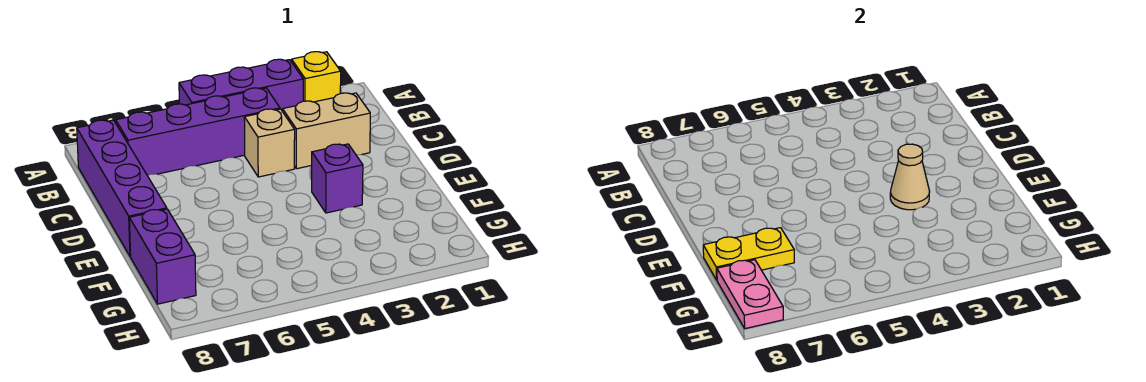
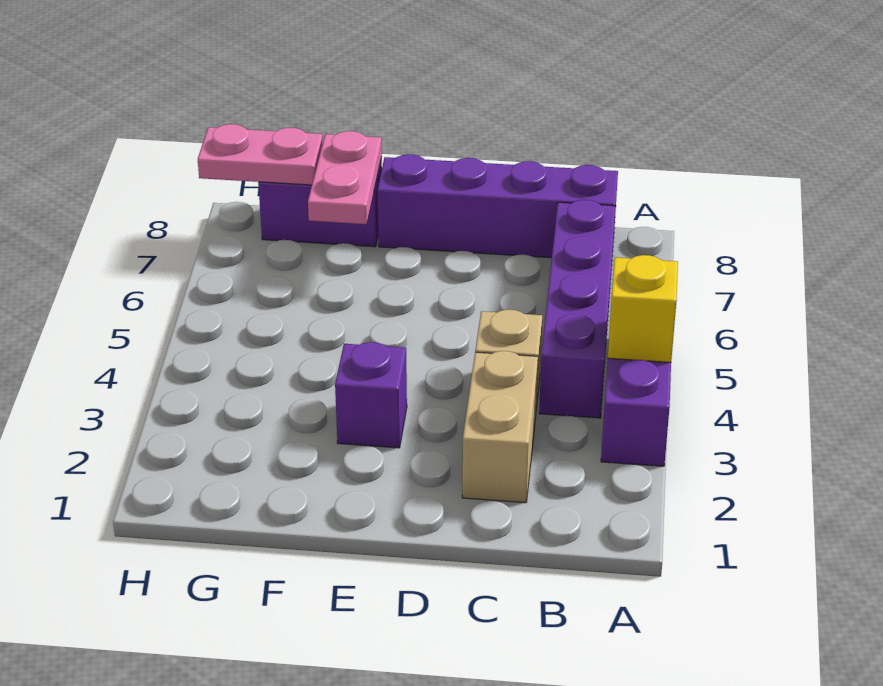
yellow 1x1 brick [292,52,341,102] -> yellow 1x1 brick moved to [608,255,678,363]
tan 1x1 cone [890,144,930,210] -> none
yellow 1x2 plate [703,228,794,280] -> pink 1x2 plate [308,131,382,224]

